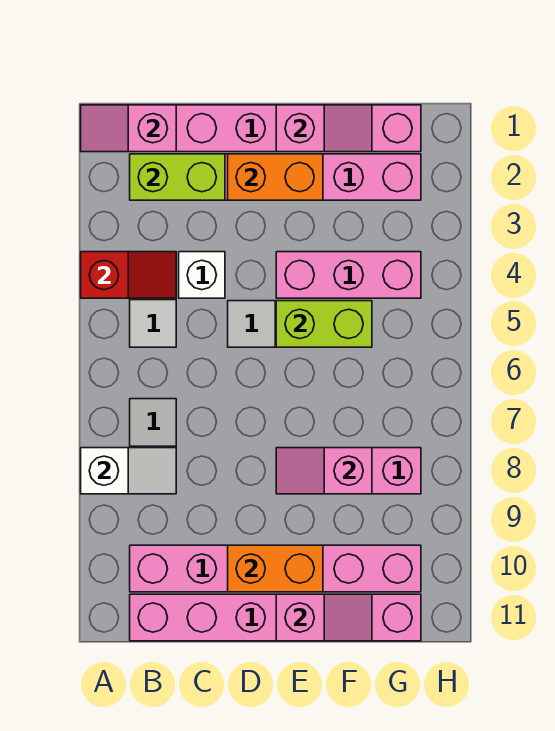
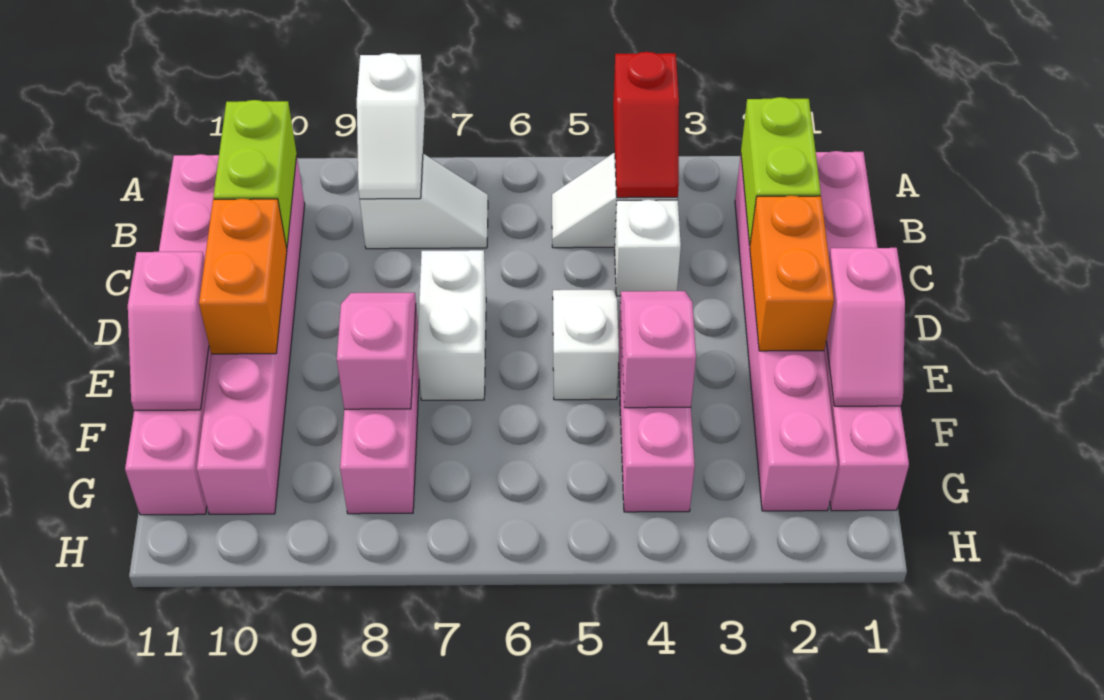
pink 1x2 slope [81,105,176,152] -> pink 1x2 slope moved to [620,291,696,408]
none -> white 1x2 brick [417,250,486,400]
lime 1x2 brick [276,301,372,347] -> lime 1x2 brick moved to [213,100,297,249]

